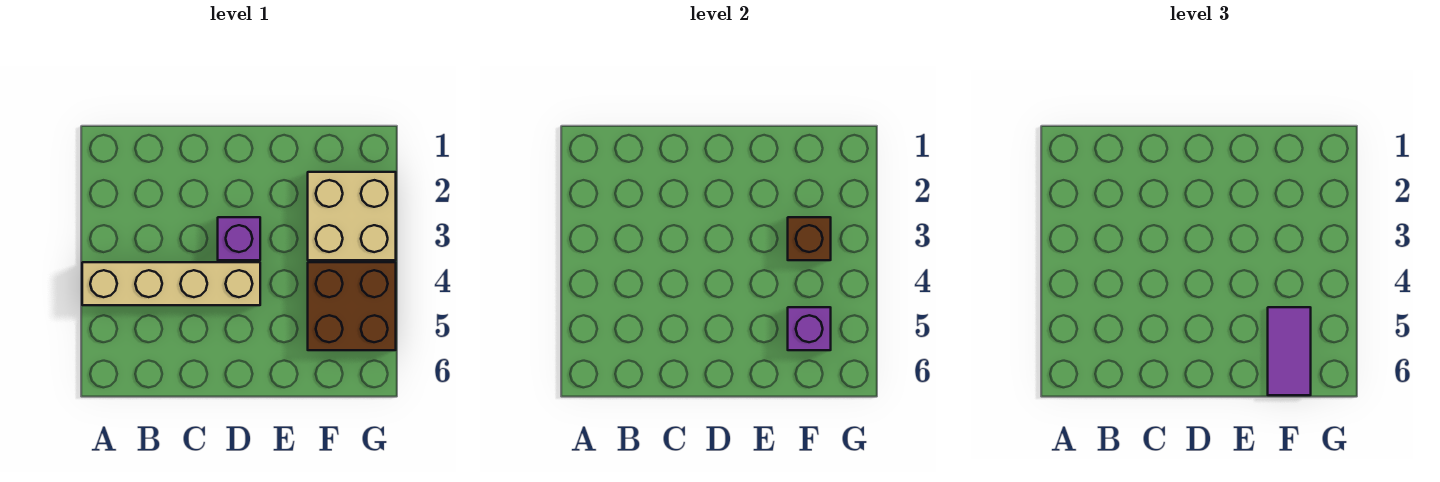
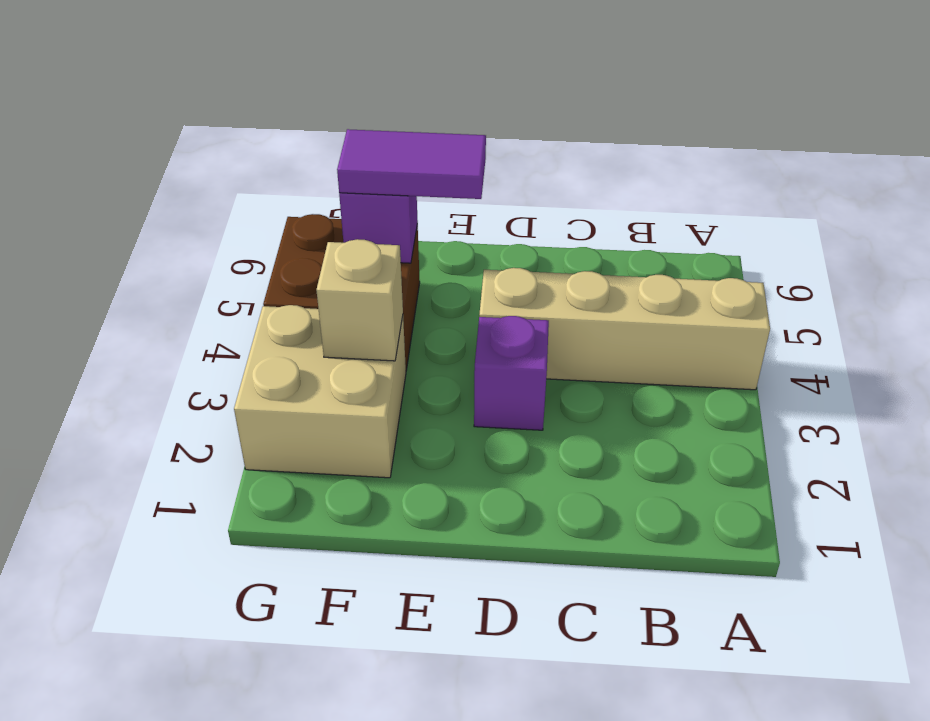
brown 1x1 brick [788,217,831,260] -> tan 1x1 brick [316,239,403,361]
purple 1x2 tile [1268,307,1311,395] -> purple 1x2 tile turned to [337,129,486,199]

